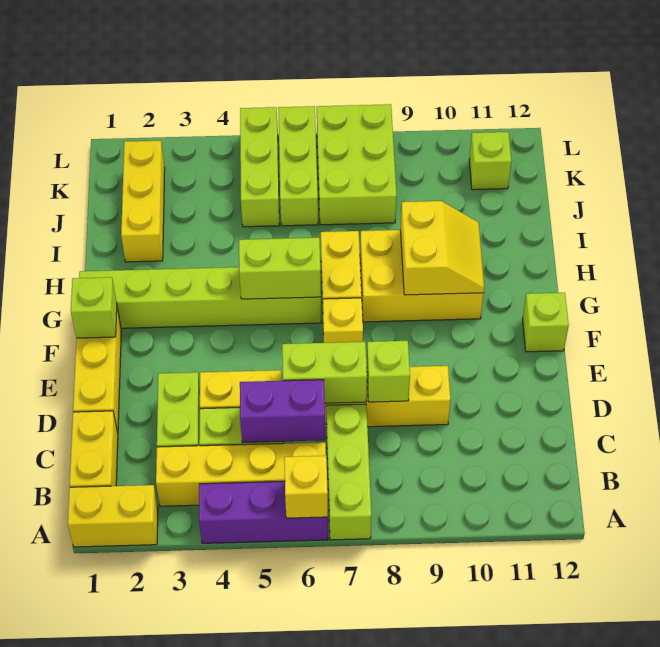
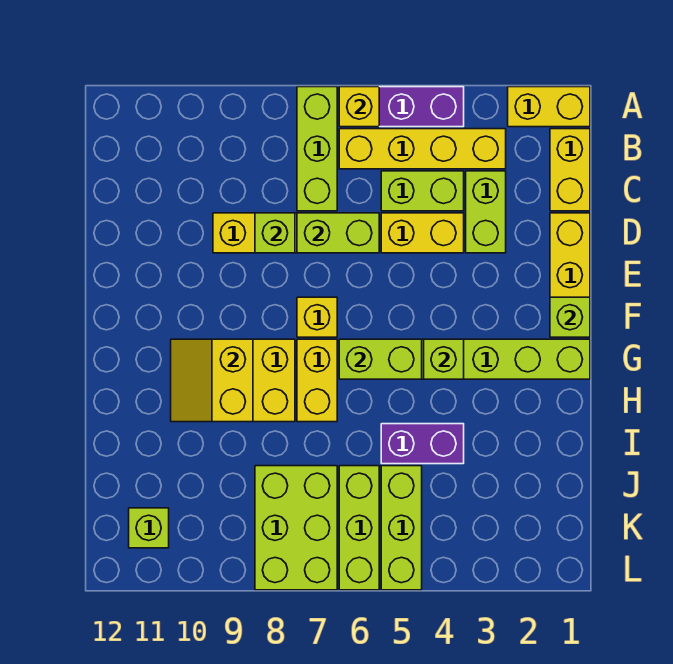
purple 1x2 brick [240,380,325,443] -> purple 1x2 brick moved to [381,424,464,464]
lime 1x1 brick [523,293,569,352] -> lime 1x1 brick moved to [424,339,464,379]
yellow 1x3 brick [121,141,165,262] -> none

